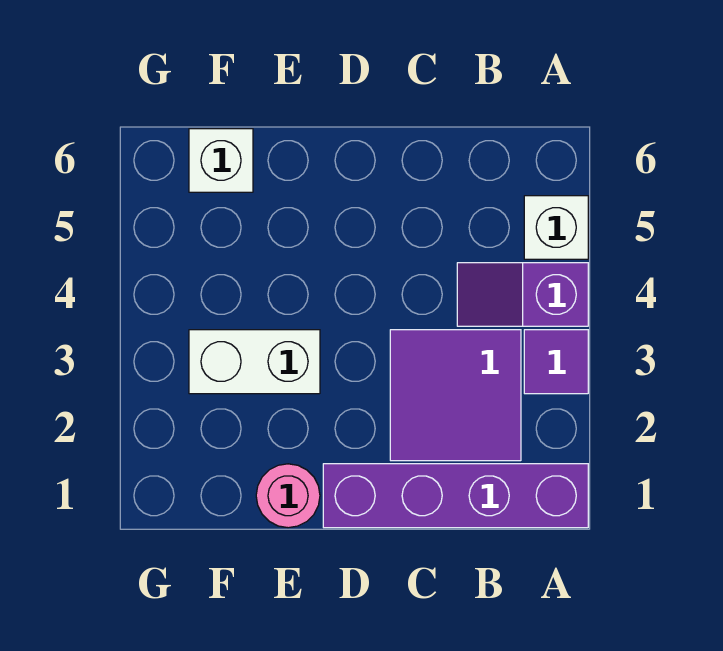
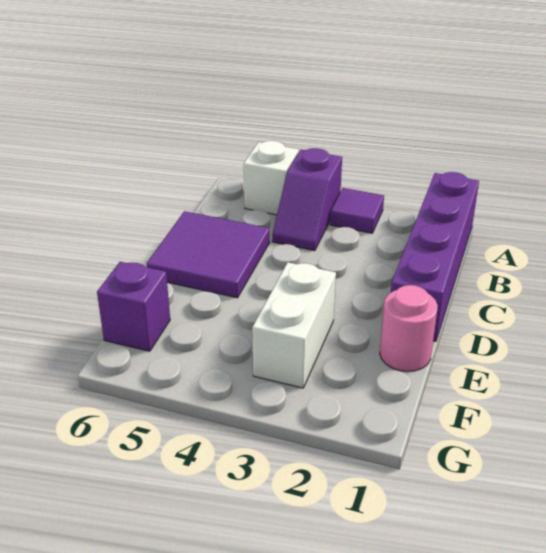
purple 2x2 tile [390,330,521,461] -> purple 2x2 tile moved to [147,211,270,298]
white 1x1 brick [189,129,253,192] -> purple 1x1 brick [97,262,170,351]

